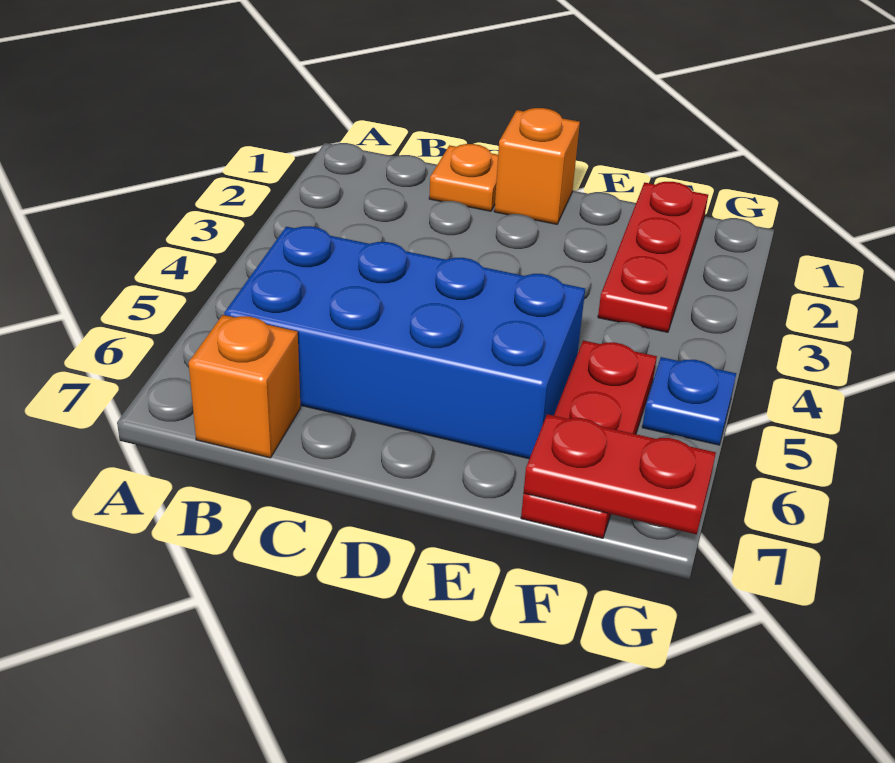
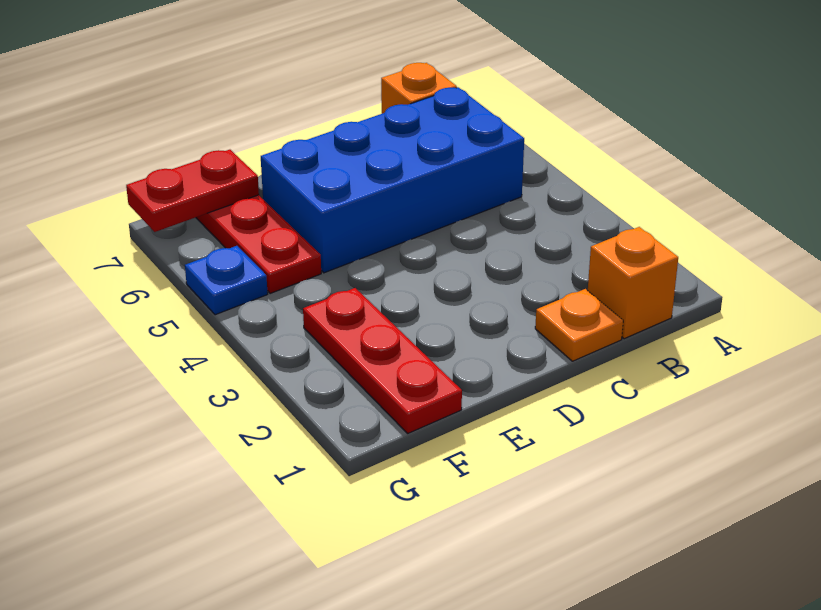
orange 1x1 brick [494,108,580,224] -> orange 1x1 brick moved to [588,227,678,339]

